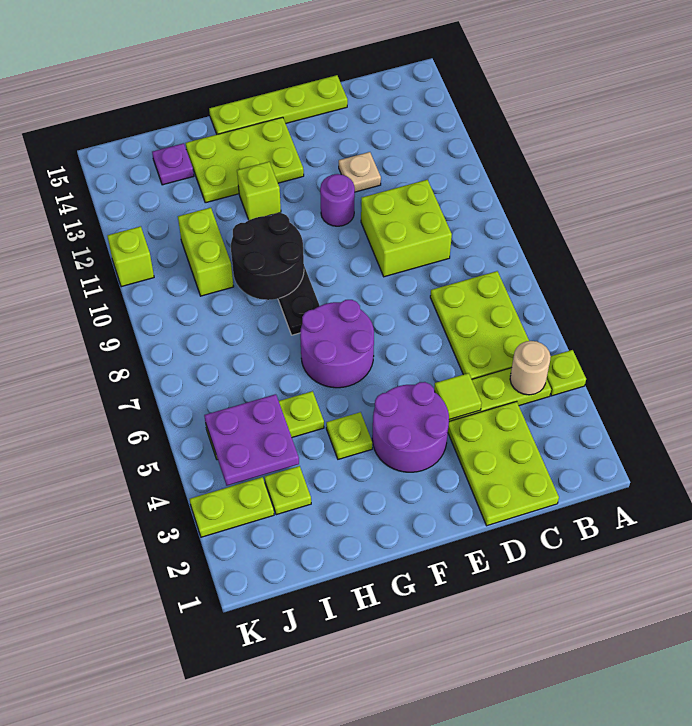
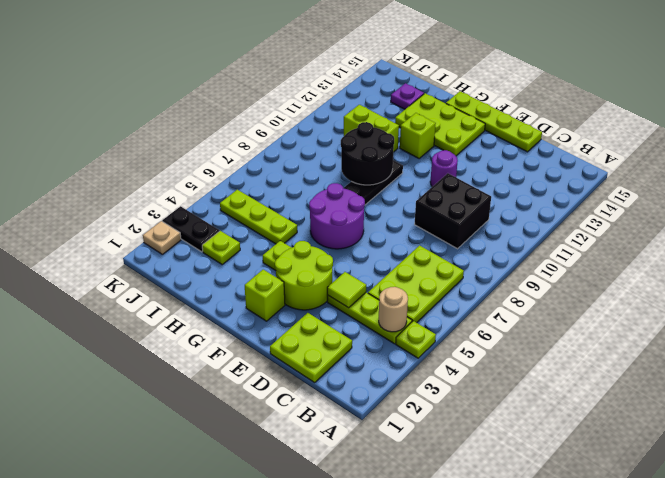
lime 2x3 plate [448,401,559,526] -> lime 2x2 plate [270,313,352,383]
lime 2x2 brick [361,180,452,277] -> black 2x2 brick [415,173,491,249]
tan 1x1 plate [339,152,381,192] -> tan 1x1 plate moved to [143,221,181,254]
purple 2x2 round brick [372,382,449,472] -> lime 2x2 round brick [275,241,333,310]
purple 2x2 plate [204,394,299,485] -> none
lime 1x2 brick [178,208,234,296] -> lime 1x2 brick turned to [344,105,399,152]
lime 1x2 plate [190,477,274,537] -> black 1x2 plate [162,206,219,252]
lime 1x1 brick [107,226,154,287] -> lime 1x1 brick moved to [245,270,285,321]

